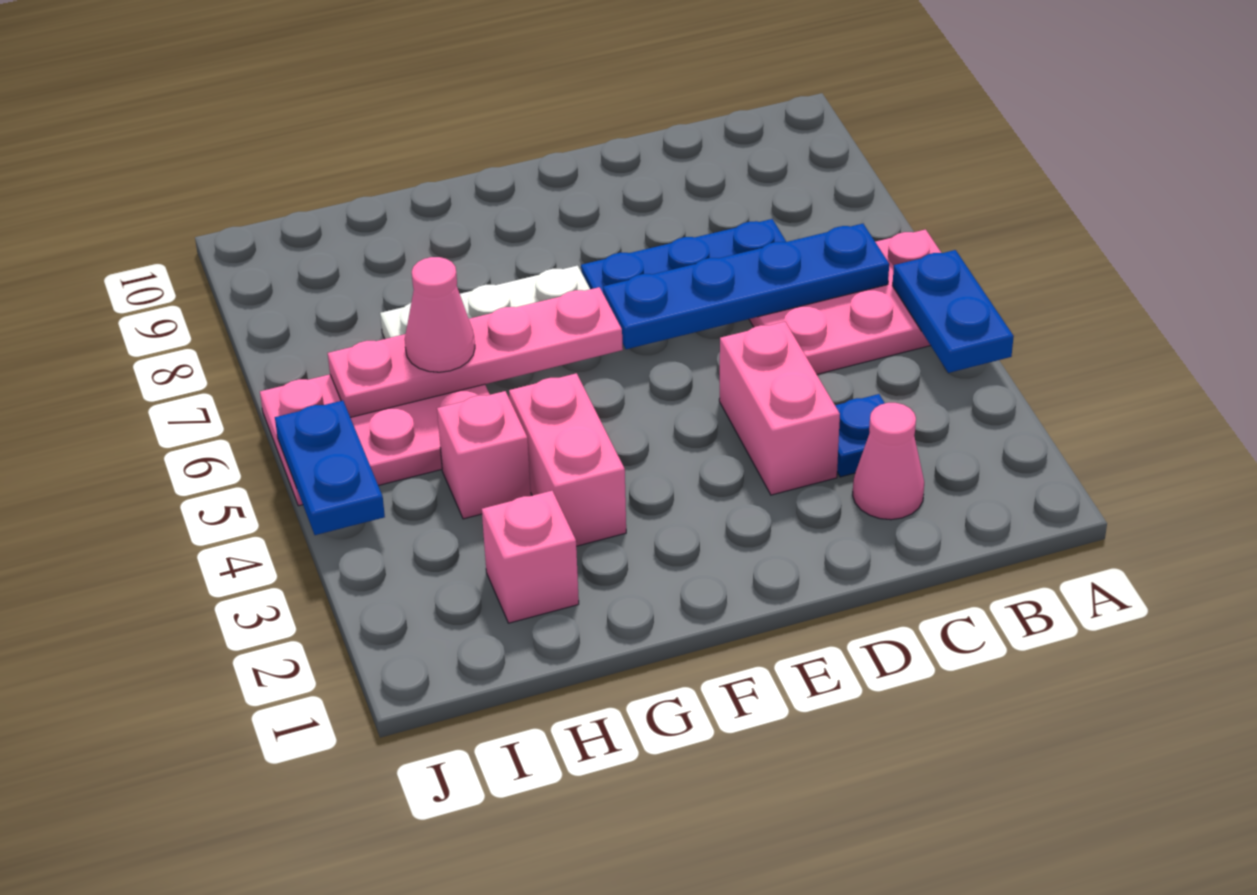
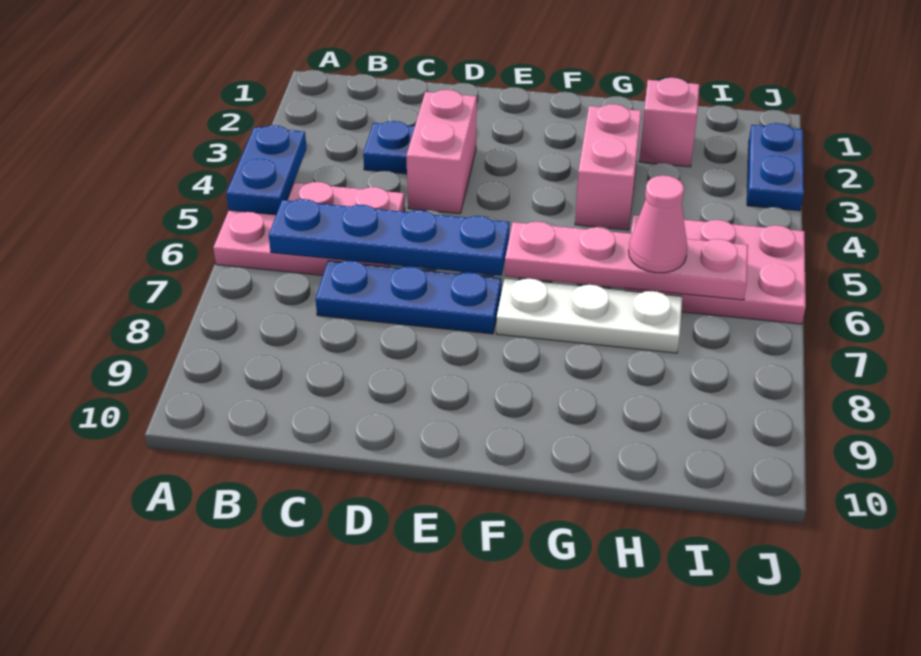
pink 1x1 cone [853,403,924,520] -> none
pink 1x1 brick [437,391,531,519] -> none
blue 1x2 plate [275,401,385,535] -> blue 1x2 plate moved to [747,123,804,211]

